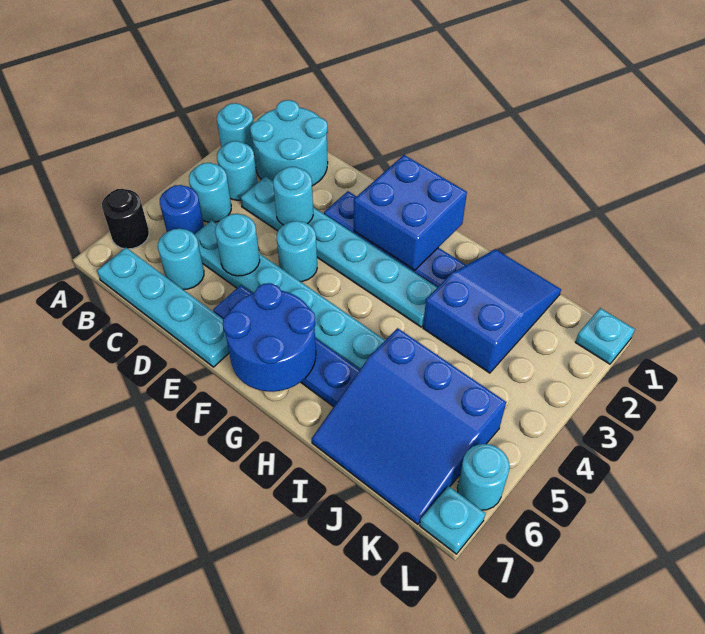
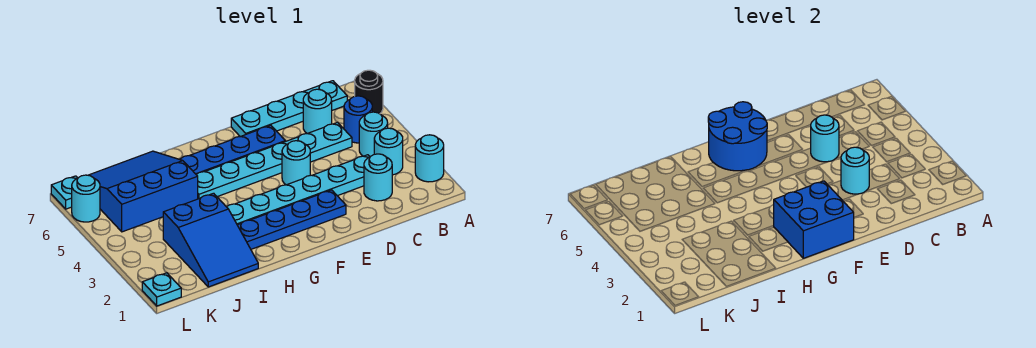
cyan 2x2 round brick [250,100,328,186] -> cyan 1x1 round brick [364,154,392,201]

